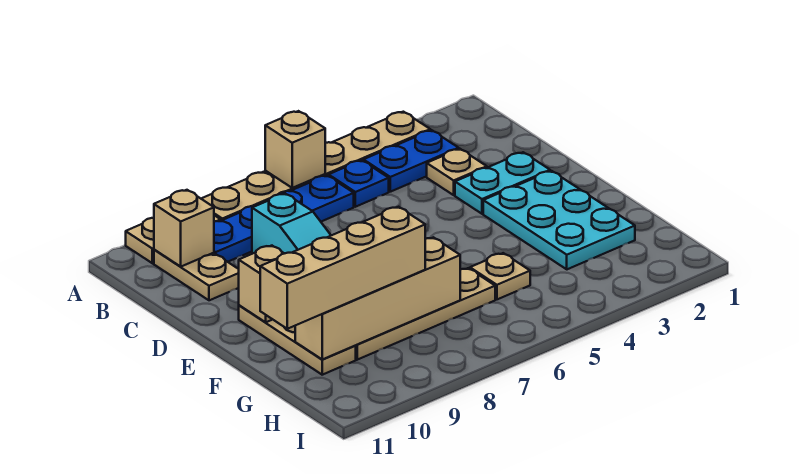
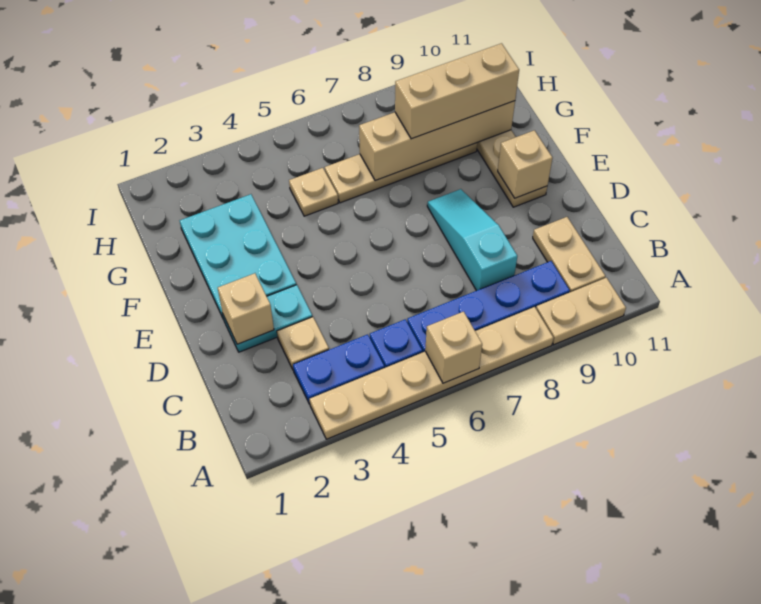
tan 1x1 brick [154,190,214,267] -> tan 1x1 brick moved to [218,273,274,344]
tan 1x4 brick [260,207,425,329] -> tan 1x3 brick [395,43,519,139]

